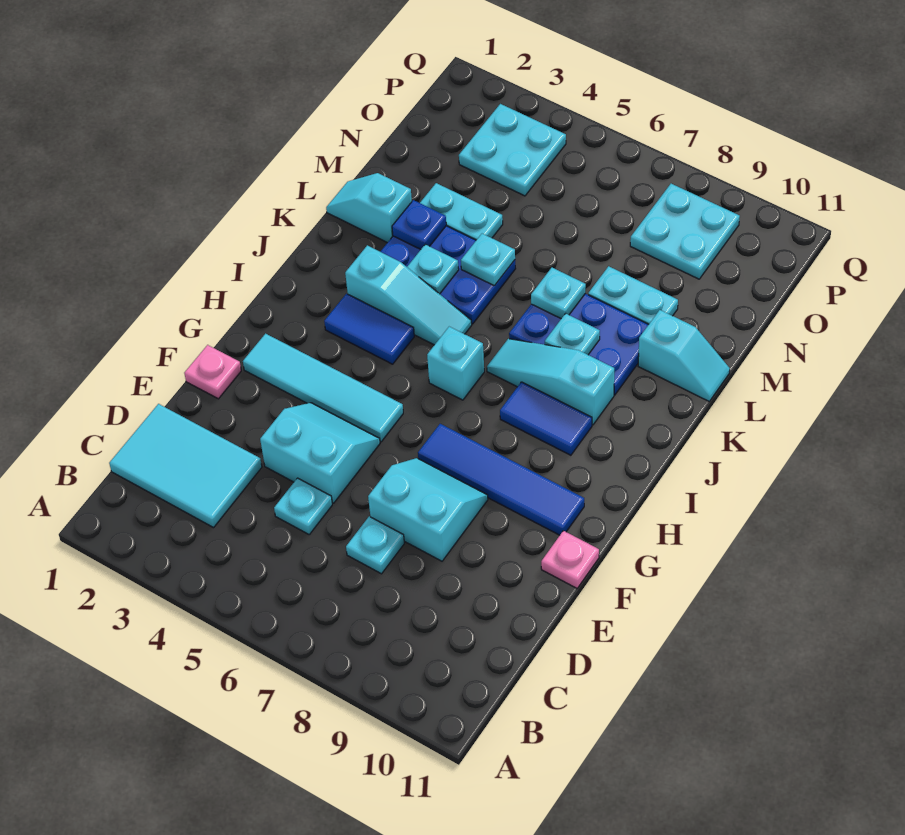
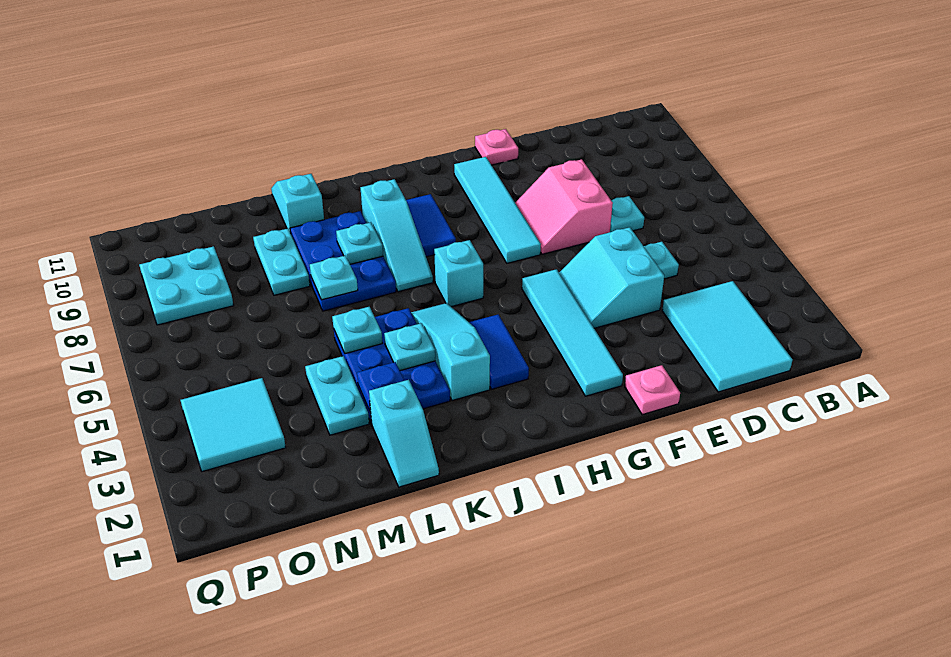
cyan 2x2 slope [368,458,488,561] -> pink 2x2 slope [515,159,613,254]
blue 1x4 tile [418,424,584,535] -> cyan 1x4 tile [454,157,541,263]
cyan 2x2 plate [459,104,566,196] -> cyan 2x2 tile [181,378,286,472]

